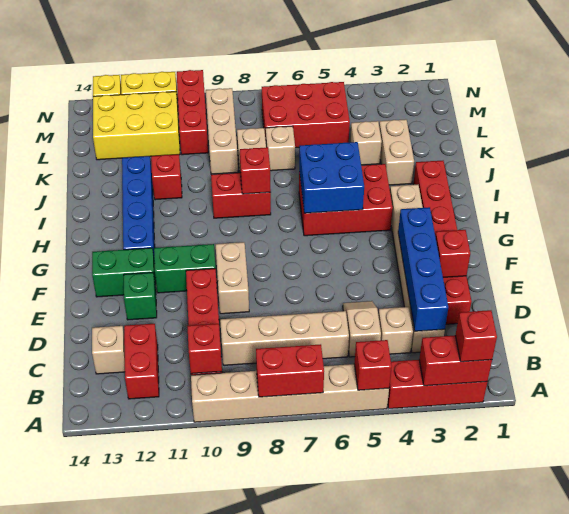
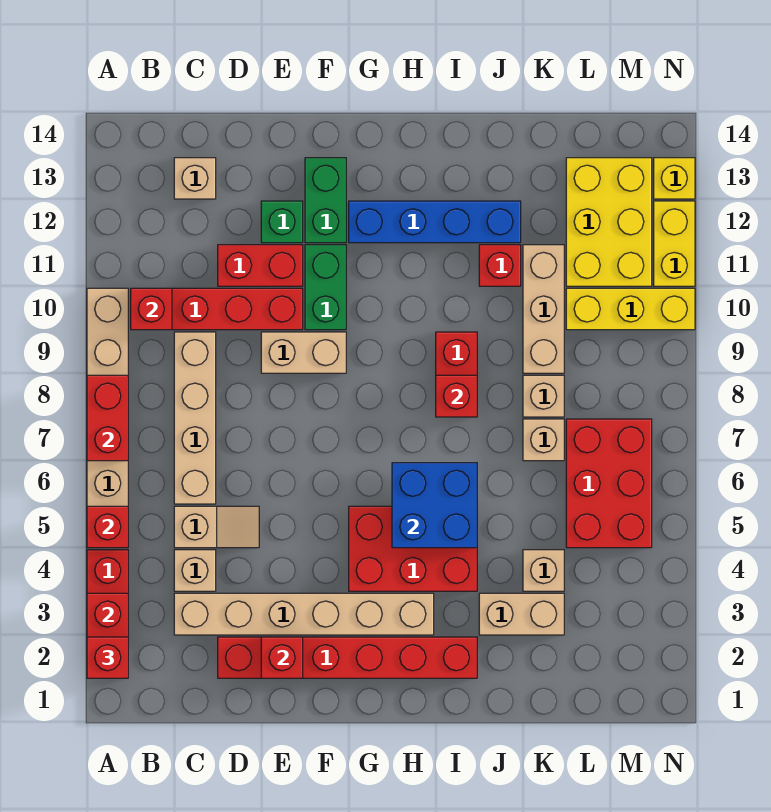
red 1x2 brick [124,324,159,399] -> red 1x2 brick moved to [218,245,303,286]
blue 1x4 brick [398,207,448,331] -> none
red 2x3 brick [299,164,393,236] -> red 2x3 brick turned to [349,506,477,591]
tan 1x3 brick [206,88,238,174] -> tan 1x3 brick turned to [523,245,564,373]
red 1x3 brick [177,70,208,155] -> yellow 1x3 brick [566,288,695,330]

